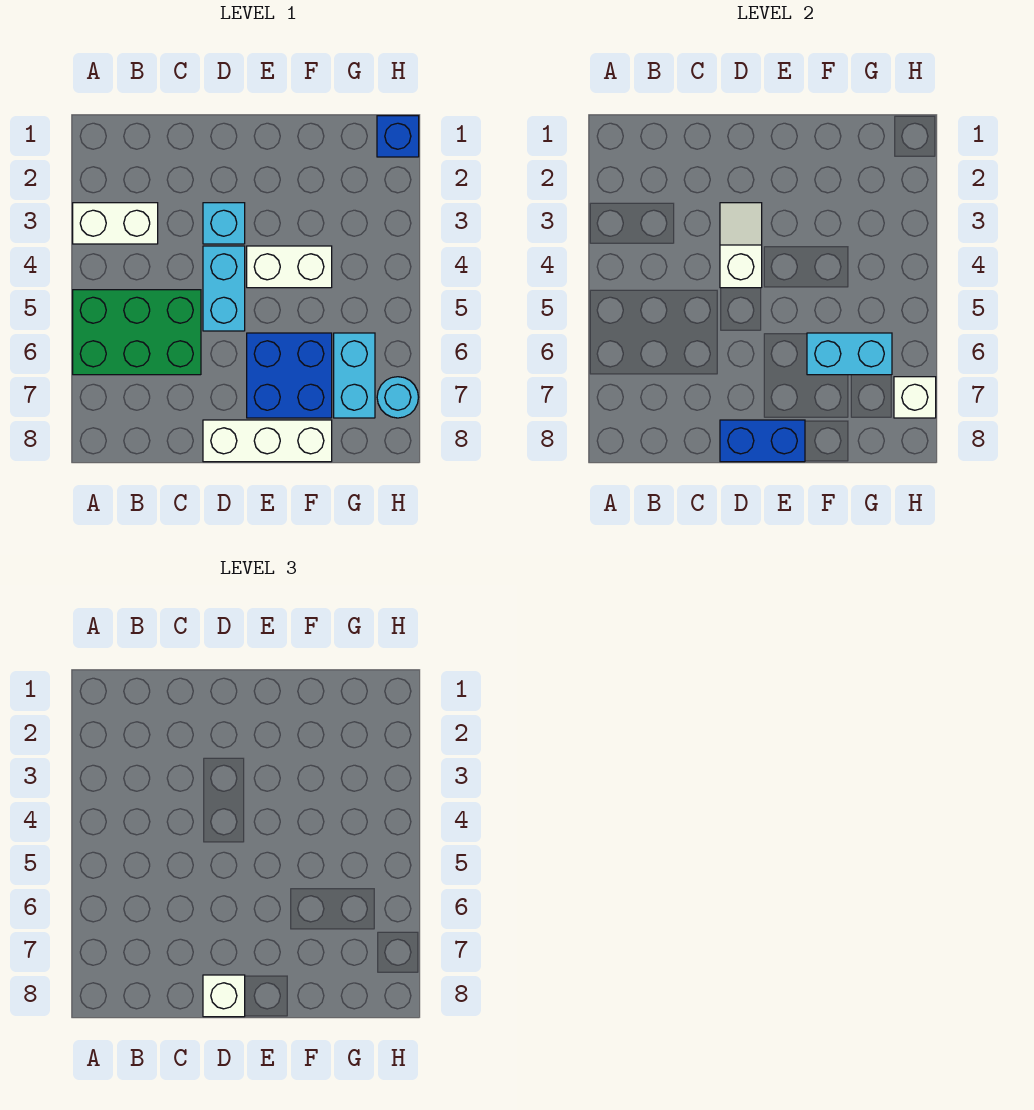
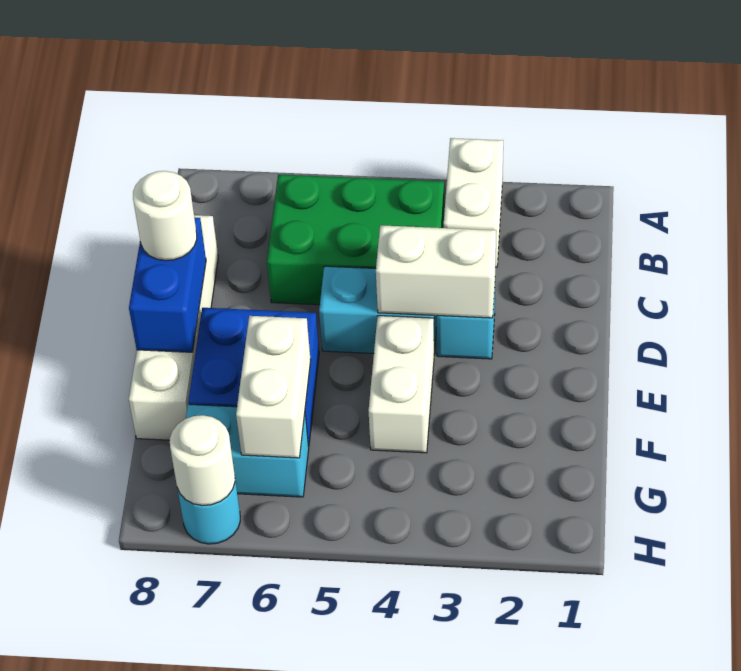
green 2x3 brick [73,290,201,375] -> green 2x3 brick turned to [267,174,444,305]
white 1x2 slope [720,203,762,288] -> white 1x2 brick [376,225,496,318]
white 1x3 brick [203,420,332,462] -> white 1x4 brick [129,215,218,440]
white 1x1 brick [203,975,245,1017] -> white 1x1 round brick [133,171,197,261]
cyan 1x2 brick [807,333,892,375] -> white 1x2 brick [236,316,311,458]
blue 1x1 brick [377,116,419,157] -> none
white 1x1 brick [894,377,936,418] -> white 1x1 round brick [170,415,235,506]

